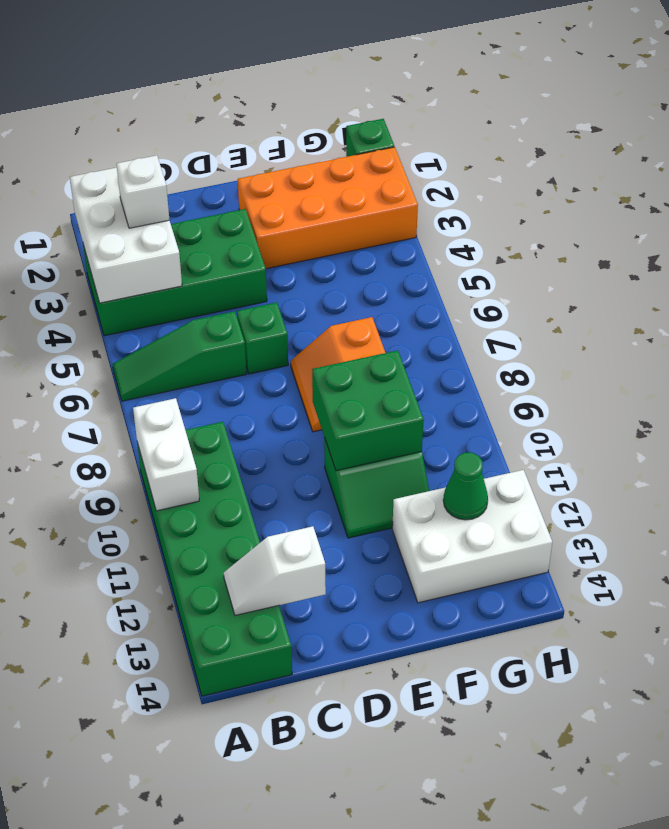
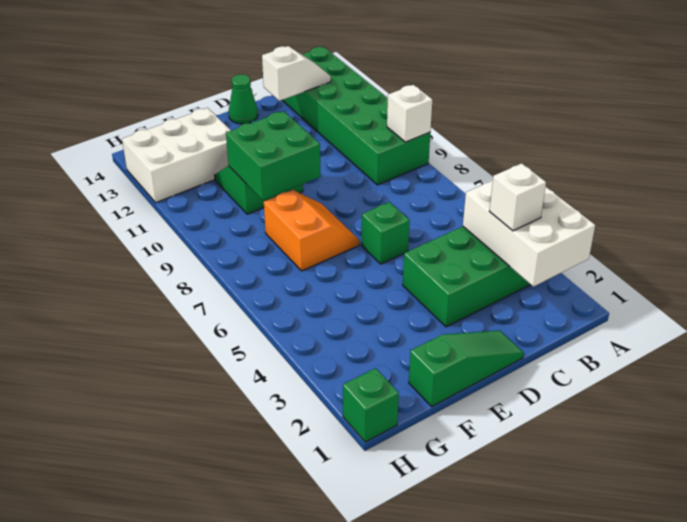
green 1x3 slope [112,311,246,401] -> green 1x3 slope moved to [409,330,524,407]
white 1x2 brick [133,398,199,511] -> white 1x1 brick [387,85,432,142]
orange 2x4 brick [238,147,418,269] -> none
green 1x1 cone [443,453,488,520] -> green 1x1 cone moved to [229,74,258,124]

